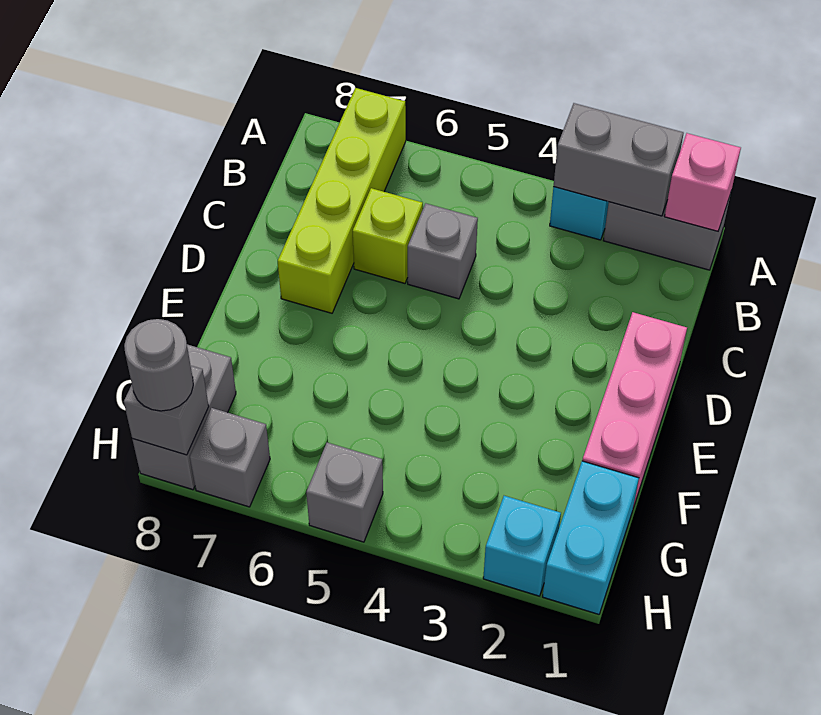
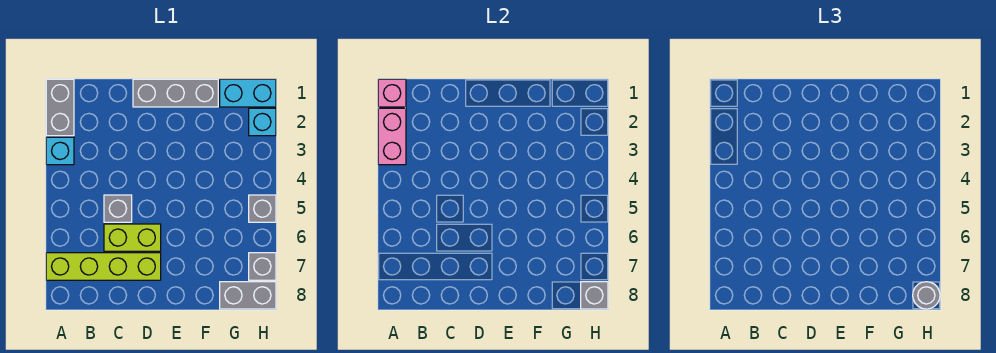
grey 1x2 brick [554,103,683,216] -> pink 1x2 brick [378,108,406,165]
lime 1x1 brick [353,188,423,283] -> lime 1x2 brick [104,224,161,251]
pink 1x3 brick [582,312,687,507] -> grey 1x3 brick [133,79,218,107]

